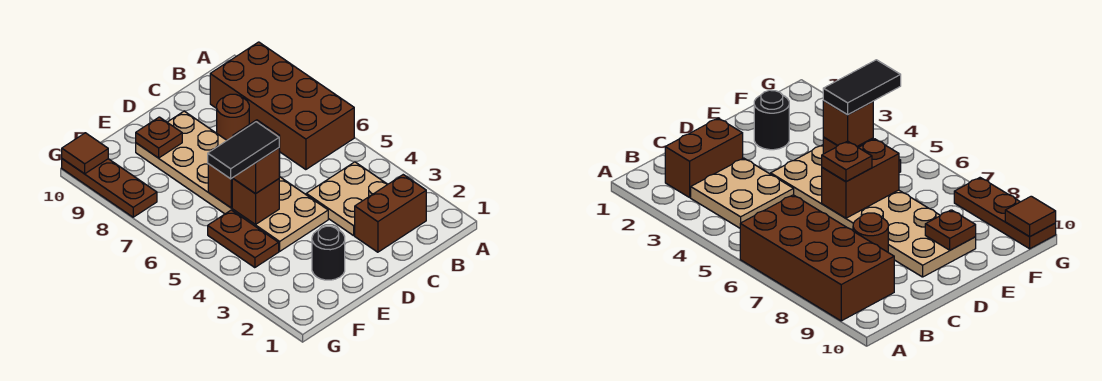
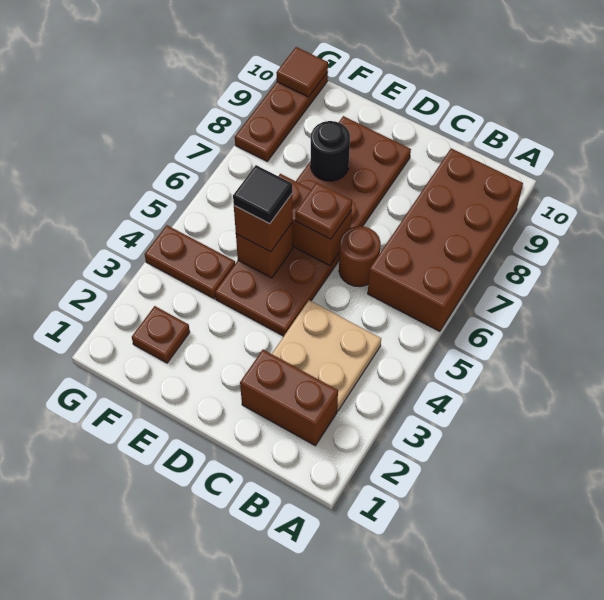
brown 1x1 round brick [217,94,249,140] -> brown 1x1 round brick moved to [339,226,381,287]
tan 2x6 plate [136,111,328,251] -> brown 2x6 plate [215,116,411,336]
black 1x1 round brick [312,226,345,280] -> black 1x1 round brick moved to [310,121,350,181]
black 1x2 tile [208,122,279,179] -> black 1x1 tile [233,165,292,224]
brown 1x1 plate [136,117,182,158] -> brown 1x1 plate moved to [132,306,190,363]
brown 1x2 plate [208,210,279,268] -> brown 1x2 plate turned to [145,225,235,299]

